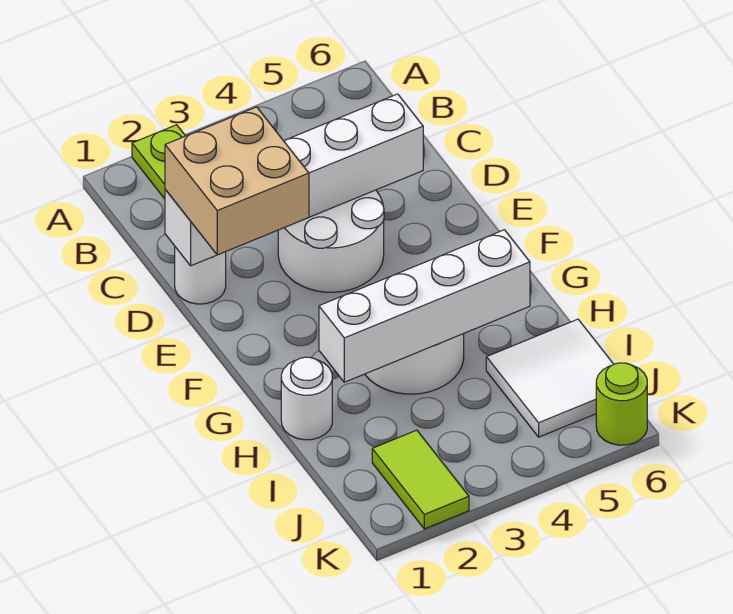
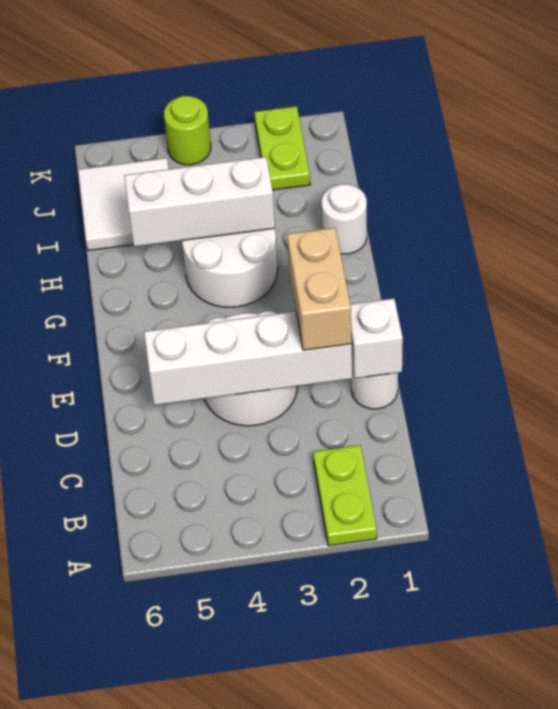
tan 2x2 brick [165,107,309,255] -> tan 1x2 brick [287,228,352,350]
white 1x4 brick [319,230,530,382] -> white 1x3 brick [124,157,275,247]
lime 1x2 tile [372,430,469,529] -> lime 1x2 plate [254,106,310,190]
lime 1x1 round brick [596,363,647,445] -> lime 1x1 round brick moved to [164,96,211,165]

